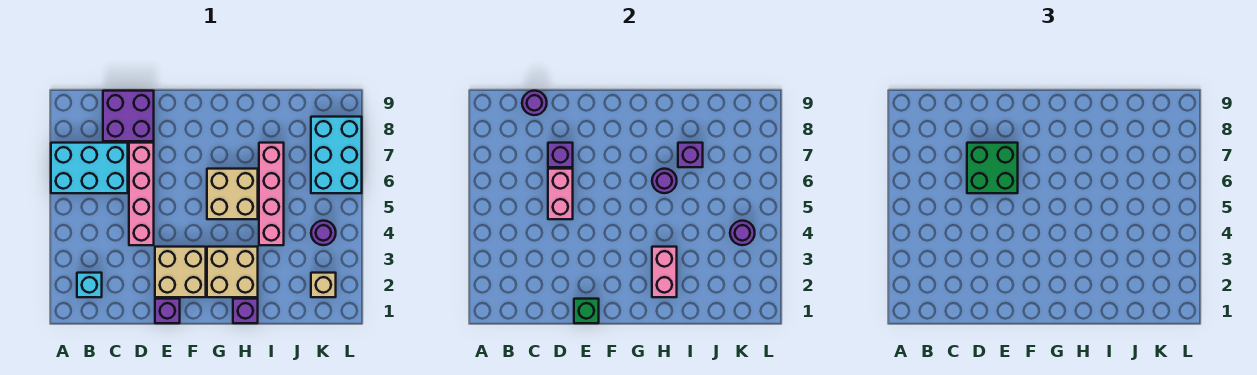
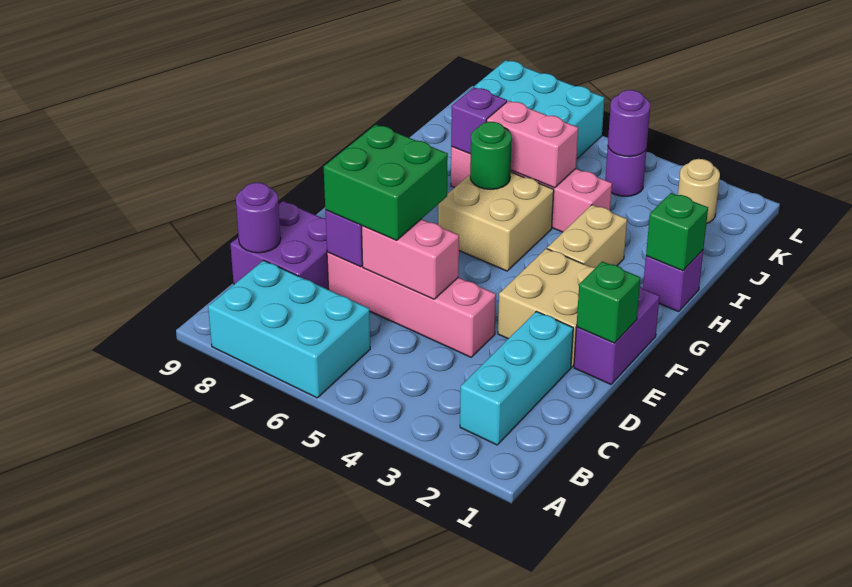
cyan 2x3 brick [51,143,128,193] -> cyan 2x3 brick turned to [208,260,370,398]
cyan 1x1 brick [77,273,102,297] -> cyan 1x3 brick [460,311,573,445]
purple 1x1 brick [155,299,180,323] -> purple 1x2 brick [574,286,660,384]
tan 2x2 brick [207,247,258,297] -> tan 1x2 brick [547,205,627,268]
none -> green 1x1 brick [646,193,708,271]
pink 1x2 brick [652,247,677,297] -> pink 1x2 brick moved to [487,101,578,188]
purple 1x1 round brick [652,169,677,193] -> green 1x1 round brick [470,122,512,189]
tan 1x1 brick [311,273,336,297] -> tan 1x1 round brick [678,159,720,224]

